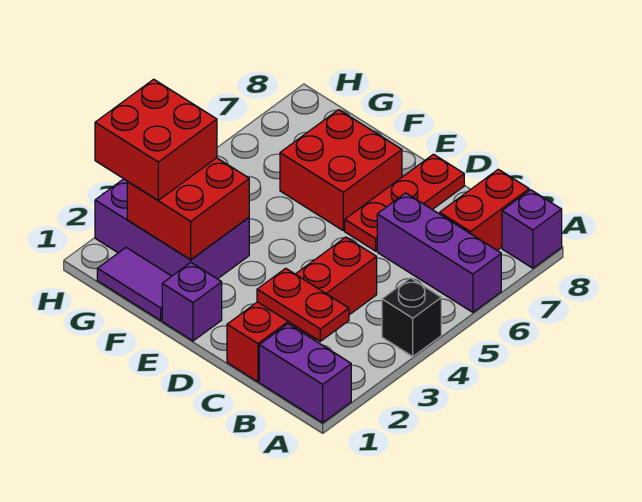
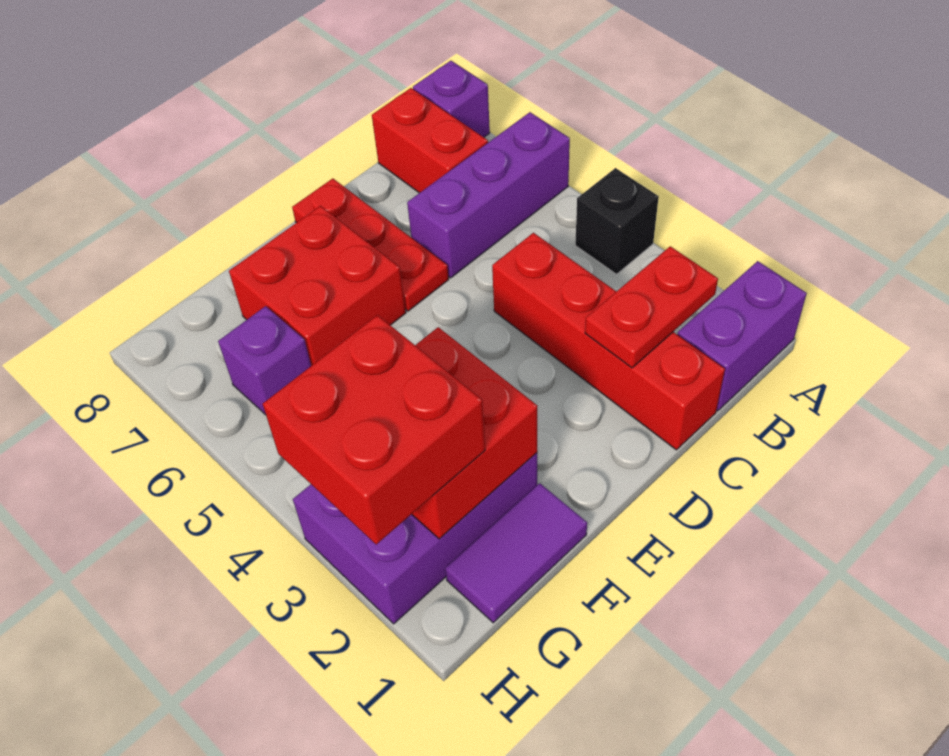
purple 1x1 brick [162,263,222,341] -> purple 1x1 brick moved to [218,306,311,415]

